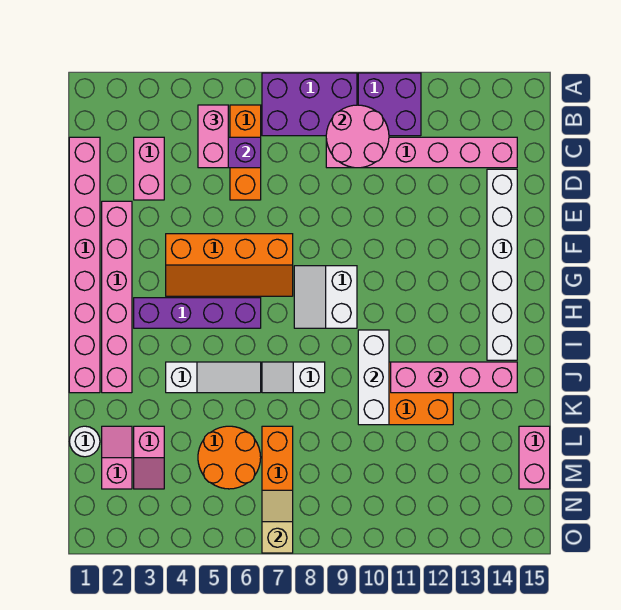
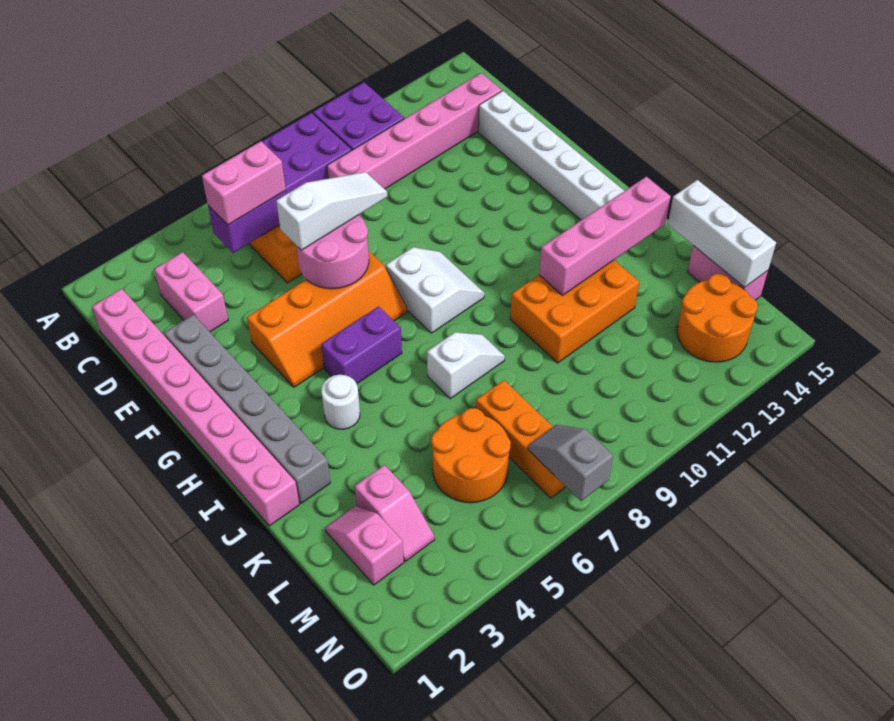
pink 1x2 brick [198,105,228,168] -> pink 1x2 brick turned to [202,141,286,225]
pink 2x2 round brick [326,105,389,168] -> pink 2x2 round brick moved to [296,215,369,289]
pink 1x6 brick [102,201,132,393] -> grey 1x6 brick [164,315,330,503]
white 2x2 slope [294,266,357,328] -> white 2x2 slope turned to [386,247,485,333]
purple 1x4 brick [134,298,261,328] -> purple 1x2 brick [321,306,402,384]
white 1x3 brick [358,330,389,425] -> white 1x3 brick moved to [668,180,776,288]
white 1x3 slope [166,362,261,393] -> white 1x3 slope moved to [276,172,387,250]
white 1x2 slope [262,362,325,393] -> white 1x2 slope turned to [427,332,505,399]
white 1x1 round brick [70,426,100,457] -> white 1x1 round brick moved to [321,375,360,429]
none -> orange 2x2 round brick [677,274,758,362]
tan 1x2 slope [262,490,293,553] -> grey 1x2 slope [528,425,613,501]

